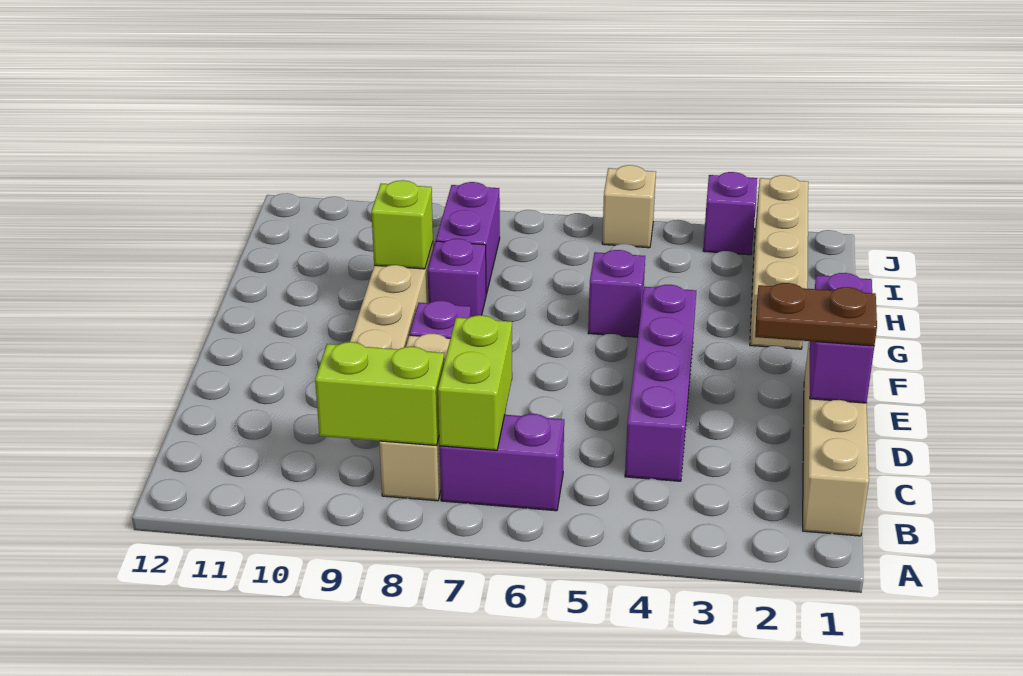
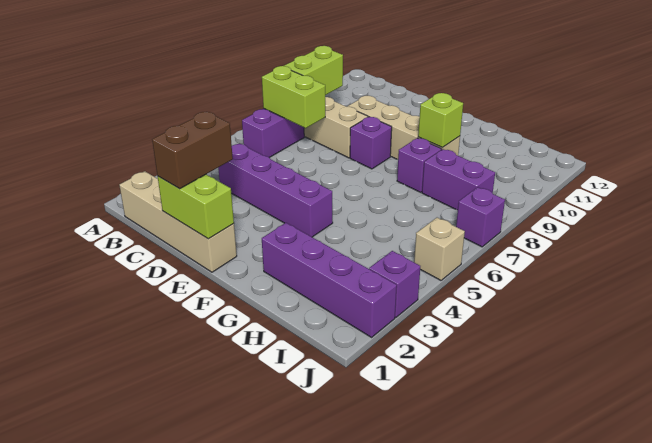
purple 1x2 brick [810,273,874,403] -> lime 1x2 brick [158,175,234,239]
brown 1x2 plate [755,283,877,346] -> brown 1x2 brick [152,112,233,189]
tan 1x4 brick [750,175,808,349] -> purple 1x4 brick [262,223,397,337]
purple 1x1 brick [588,250,645,337] -> purple 1x1 brick moved to [456,187,505,247]

